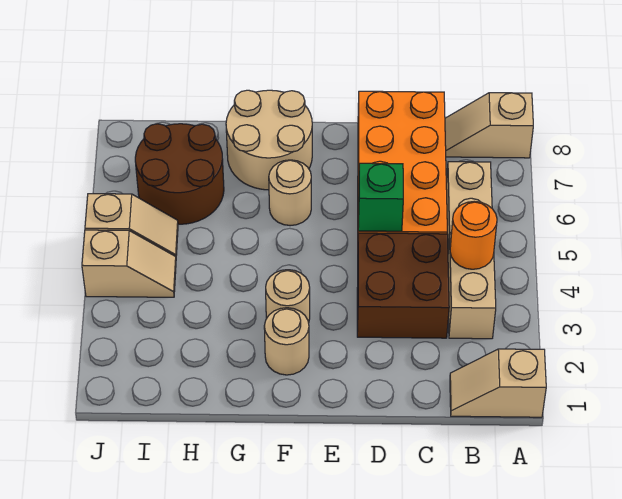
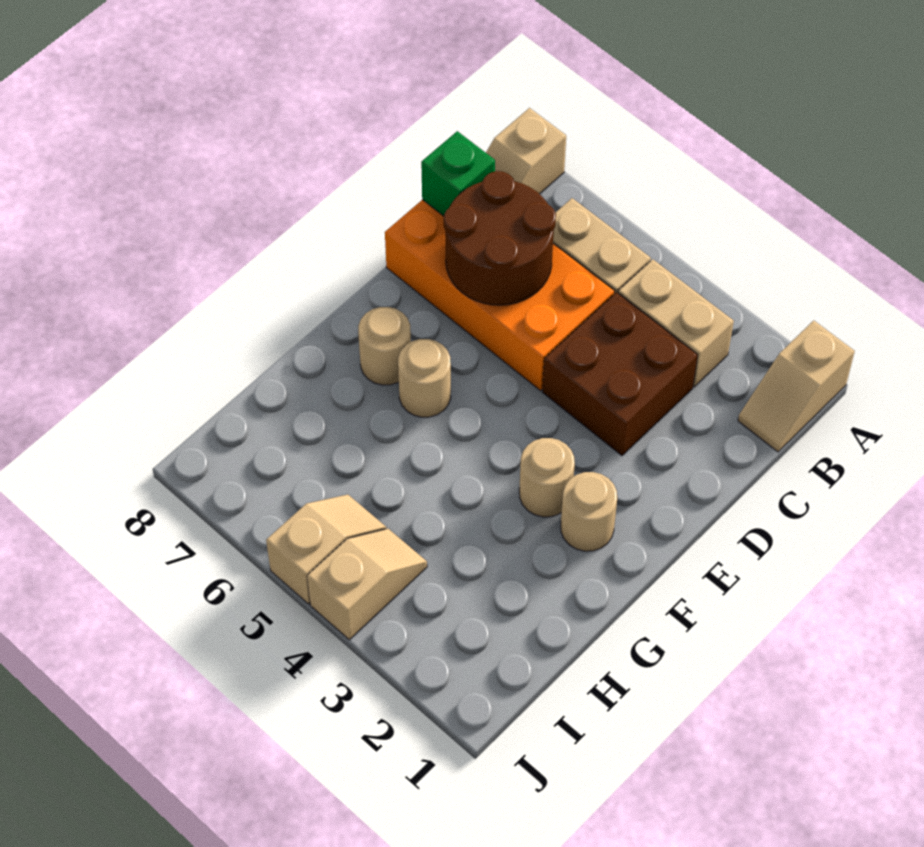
orange 1x1 round brick [450,201,497,269] -> none
green 1x1 brick [358,163,403,231] -> green 1x1 brick moved to [421,131,495,216]
tan 2x2 round brick [226,90,312,190] -> tan 1x1 round brick [358,307,411,385]
brown 2x2 round brick [135,124,224,224] -> brown 2x2 round brick moved to [444,171,556,305]

